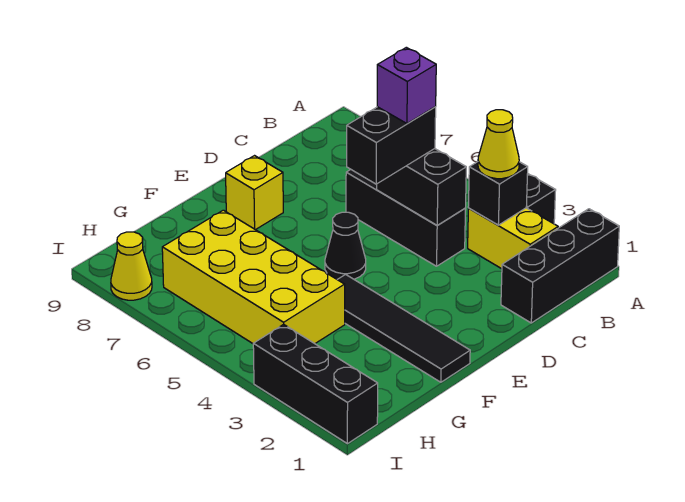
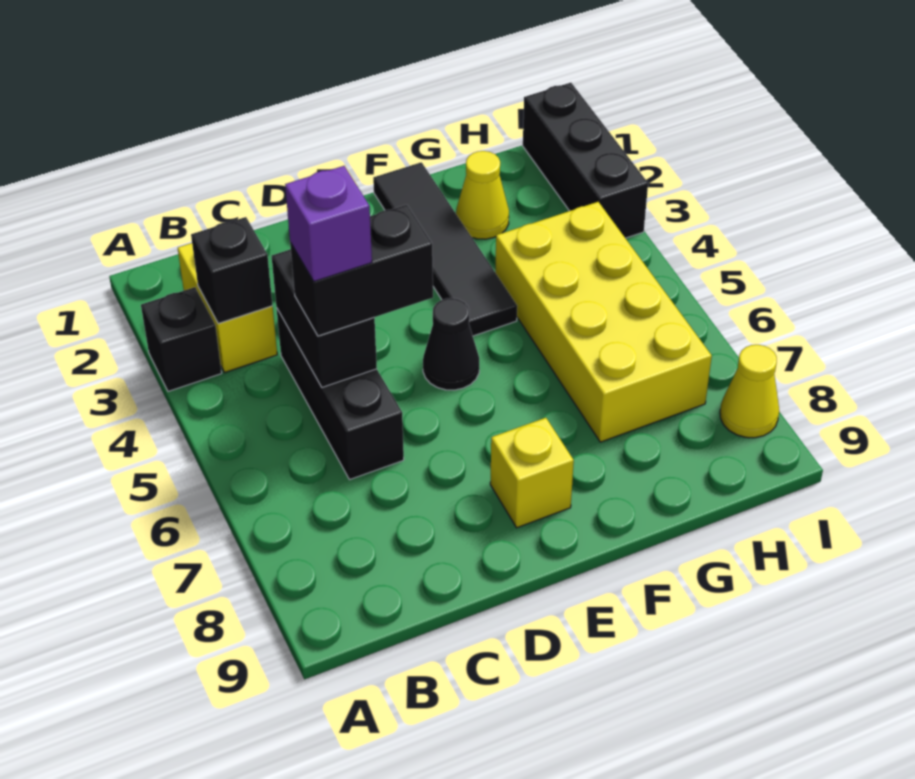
black 1x3 brick [501,209,619,323] -> none
yellow 1x1 cone [478,110,519,179] -> yellow 1x1 cone moved to [456,151,509,239]

